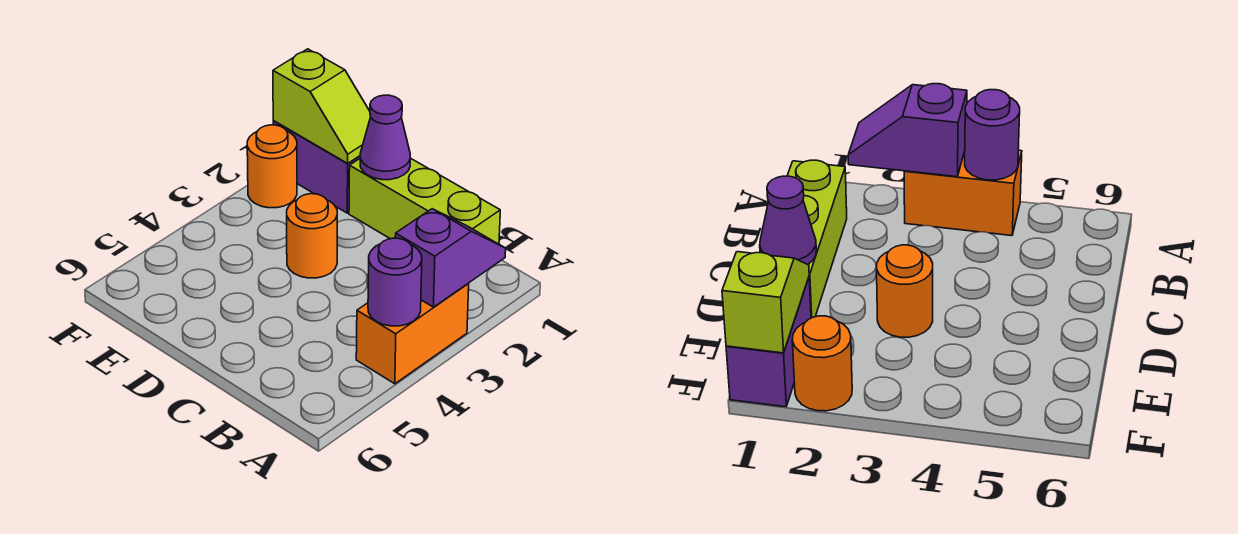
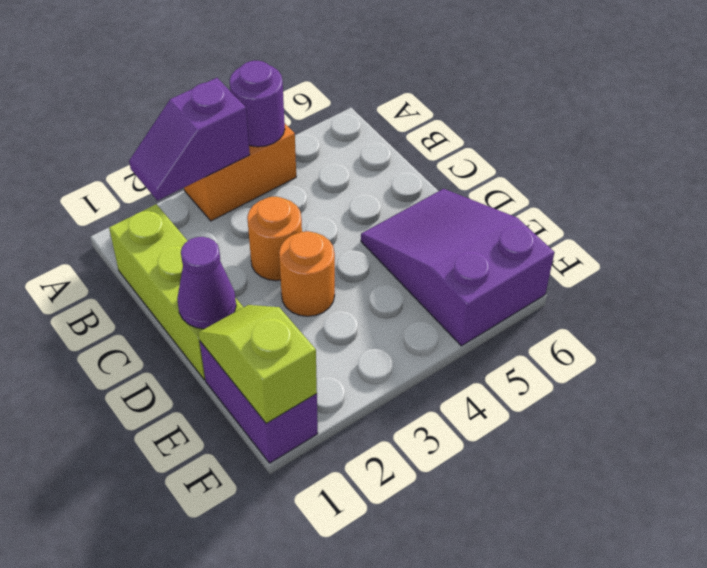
none -> purple 2x3 slope [361,189,555,346]
orange 1x1 round brick [247,125,297,208] -> orange 1x1 round brick moved to [247,197,302,281]

